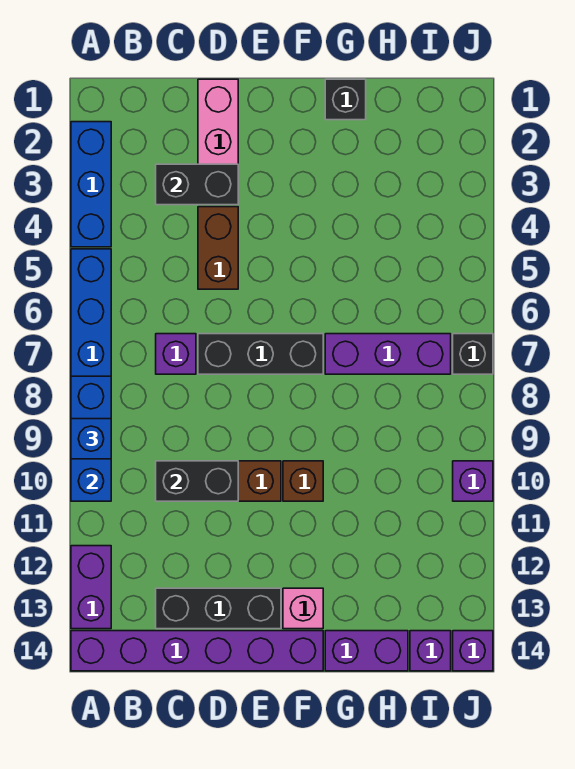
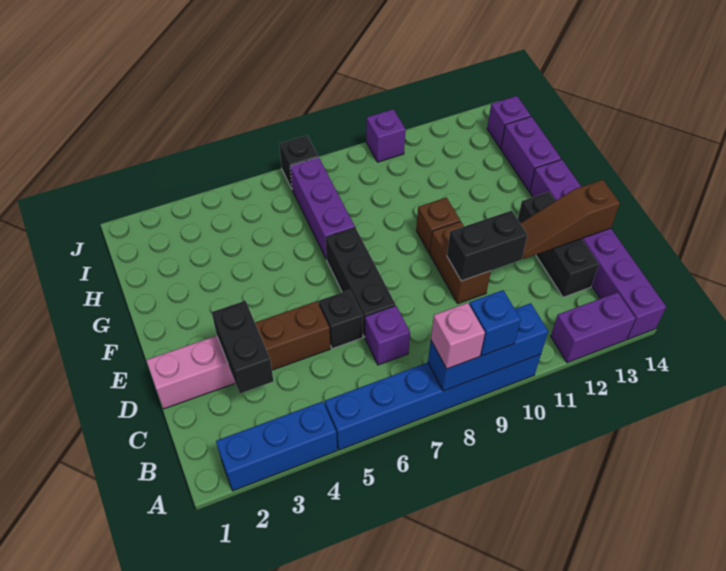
black 1x2 brick [156,461,238,501] -> black 1x2 brick turned to [447,210,528,281]
none -> brown 1x3 slope [520,180,620,259]
pink 1x1 brick [283,588,323,629] -> pink 1x1 brick moved to [431,303,485,369]
black 1x1 brick [325,79,366,120] -> black 1x1 brick moved to [319,290,363,349]
purple 1x1 brick [453,631,493,671] -> none

